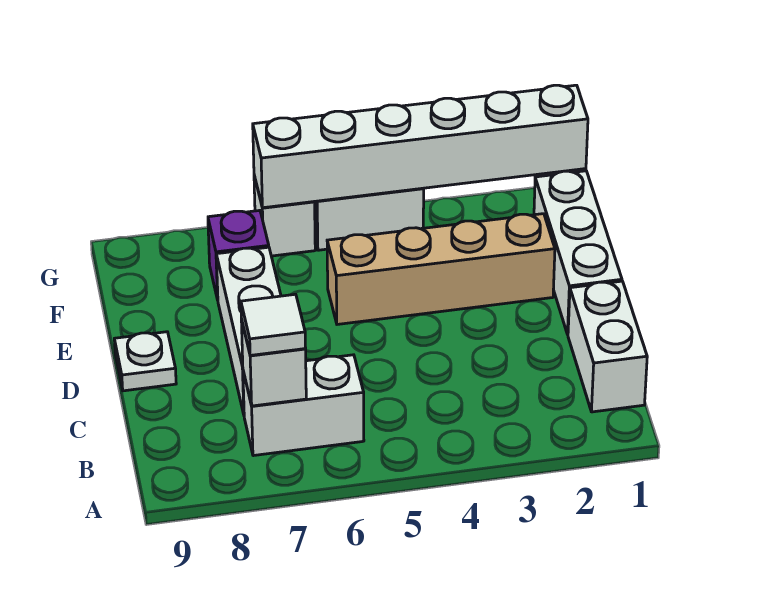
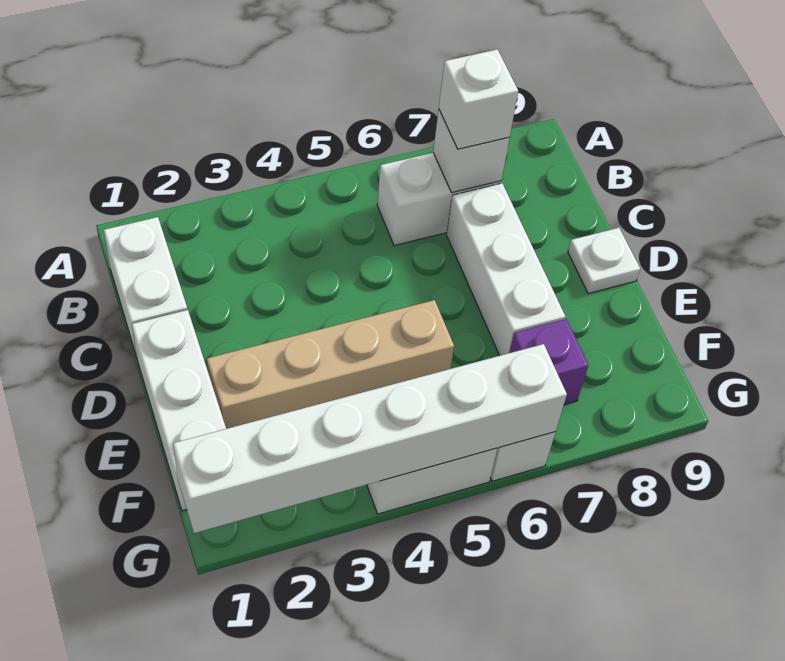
white 1x1 tile [241,294,306,355] -> white 1x1 brick [439,49,518,149]

